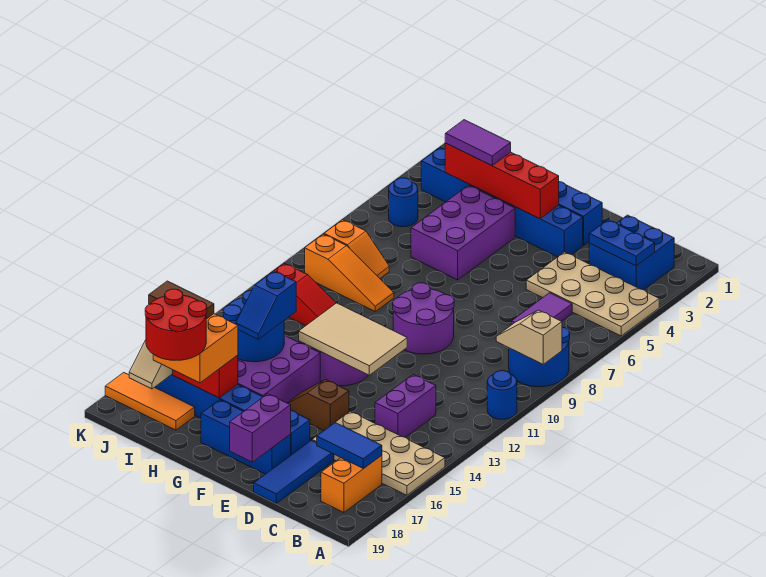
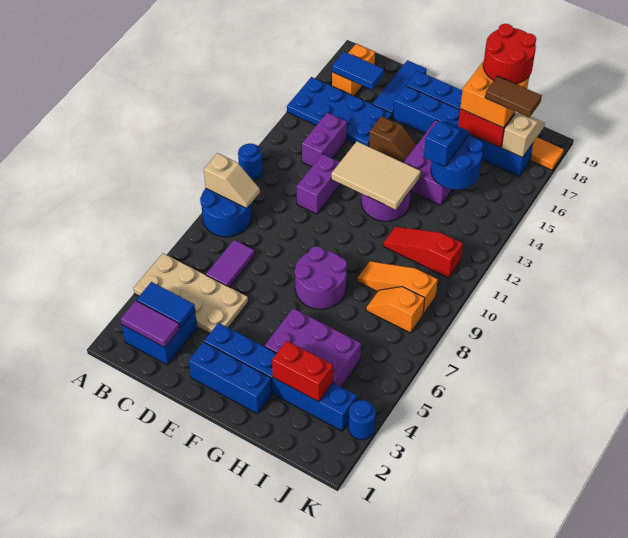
tan 2x4 plate [312,411,445,495] -> blue 2x4 plate [287,77,392,147]
blue 1x2 plate [589,220,655,266] -> blue 1x2 tile [137,282,195,328]
purple 2x2 round brick [393,283,454,354] -> purple 2x2 round brick moved to [295,246,347,309]
purple 1x2 brick [230,394,291,462] -> purple 1x2 brick moved to [297,154,340,214]
red 1x4 brick [445,143,559,219] -> red 1x2 brick [272,341,333,402]
purple 2x3 brick [411,185,515,280] -> purple 2x3 brick turned to [265,308,361,387]
purple 1x2 tile [445,120,511,166] -> purple 1x2 tile moved to [121,301,180,348]
blue 1x1 round brick [389,178,418,227] -> blue 1x1 round brick moved to [349,400,376,440]

